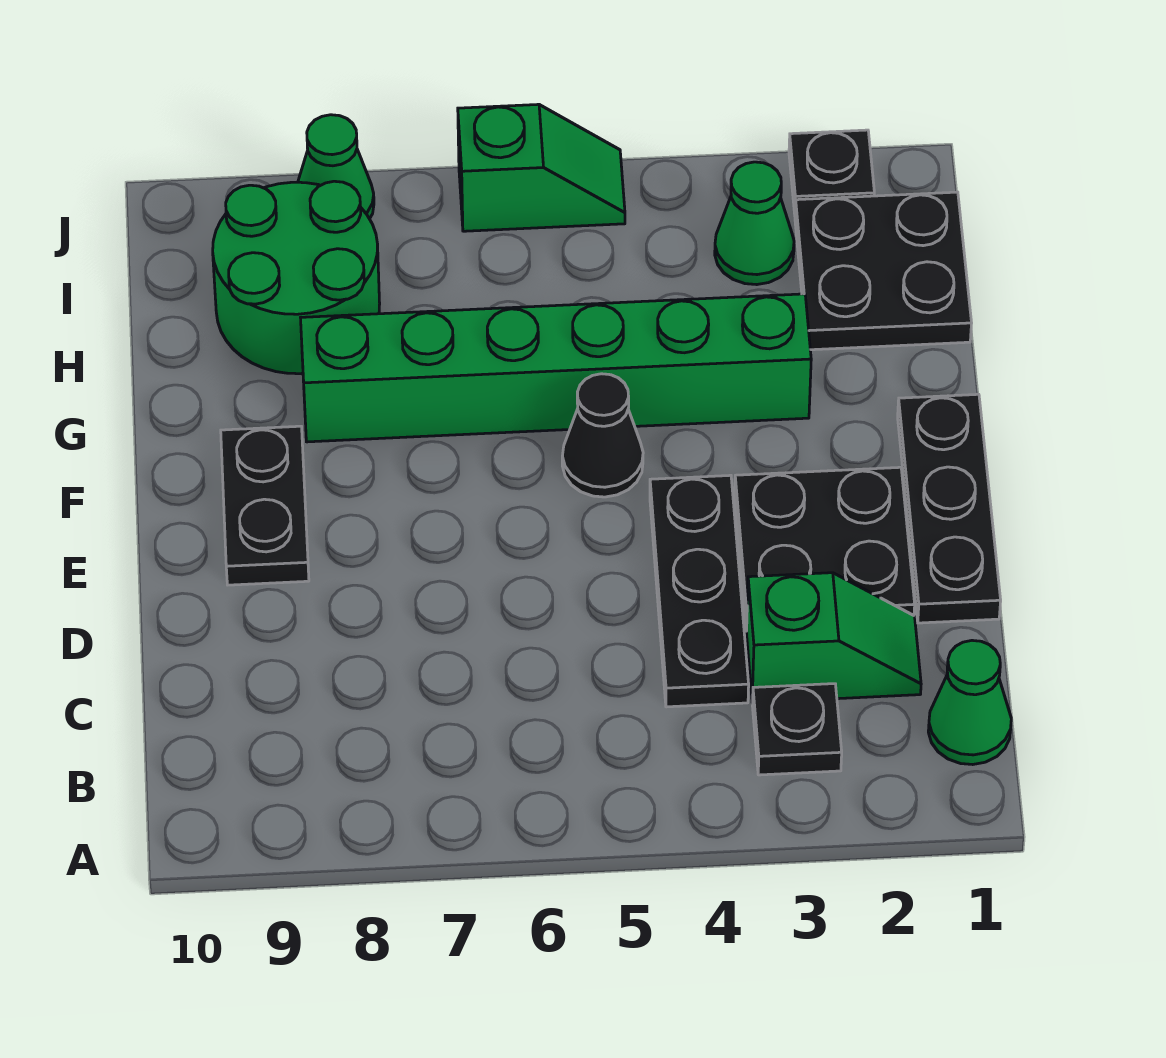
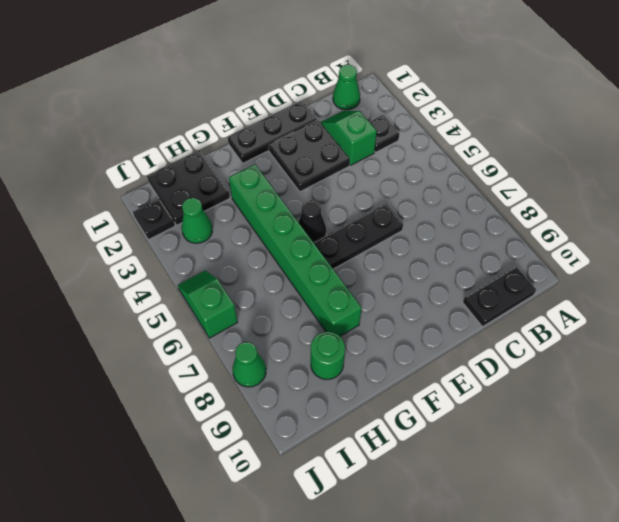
black 1x3 plate [650,475,749,707] -> black 1x3 plate moved to [313,203,403,269]
black 1x2 plate [221,426,309,585] -> black 1x2 plate moved to [463,266,536,327]
green 2x2 round brick [213,181,380,374] -> green 1x1 round brick [311,332,345,380]

